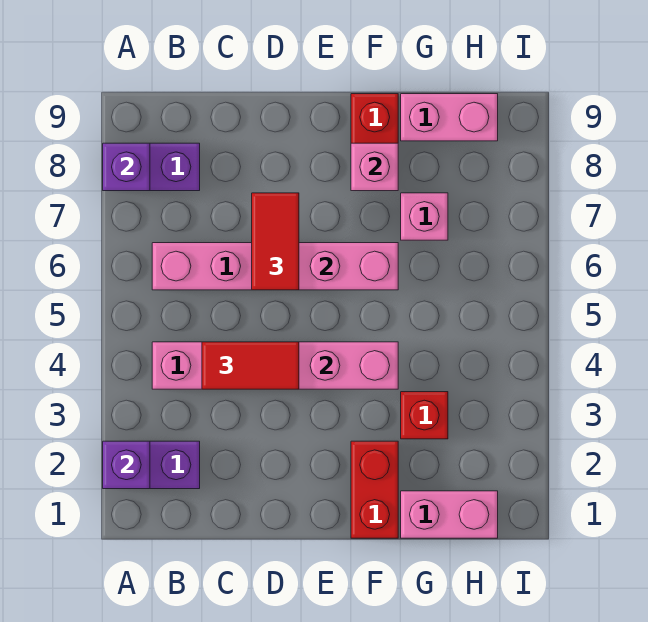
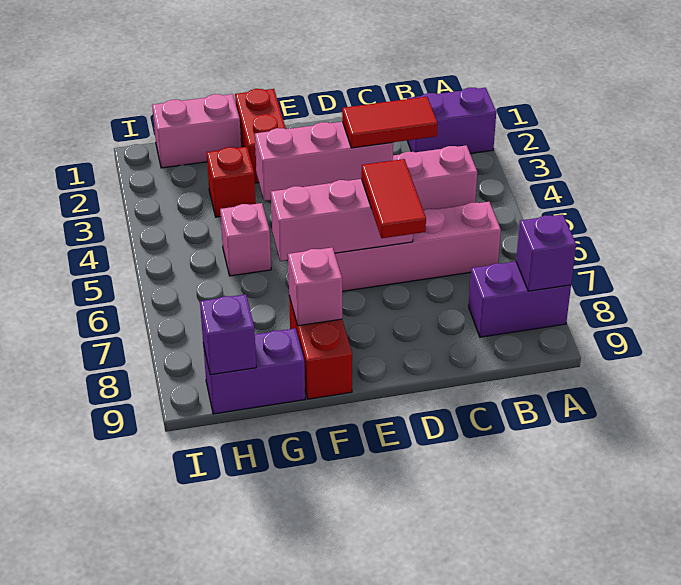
purple 1x1 brick [103,441,150,489] -> purple 1x1 brick moved to [200,294,256,375]
pink 1x1 brick [401,193,448,240] -> pink 1x1 brick moved to [220,203,271,276]
pink 1x2 brick [401,94,498,141] -> purple 1x2 brick [203,328,305,414]

